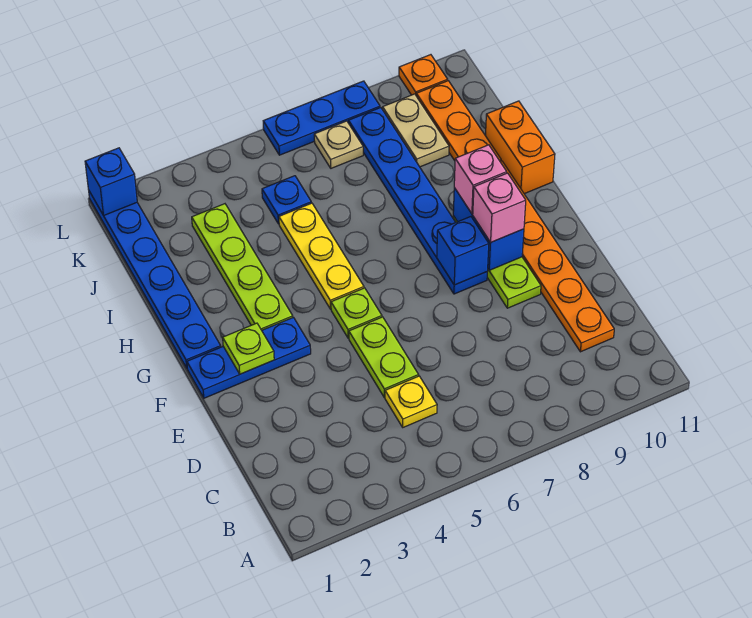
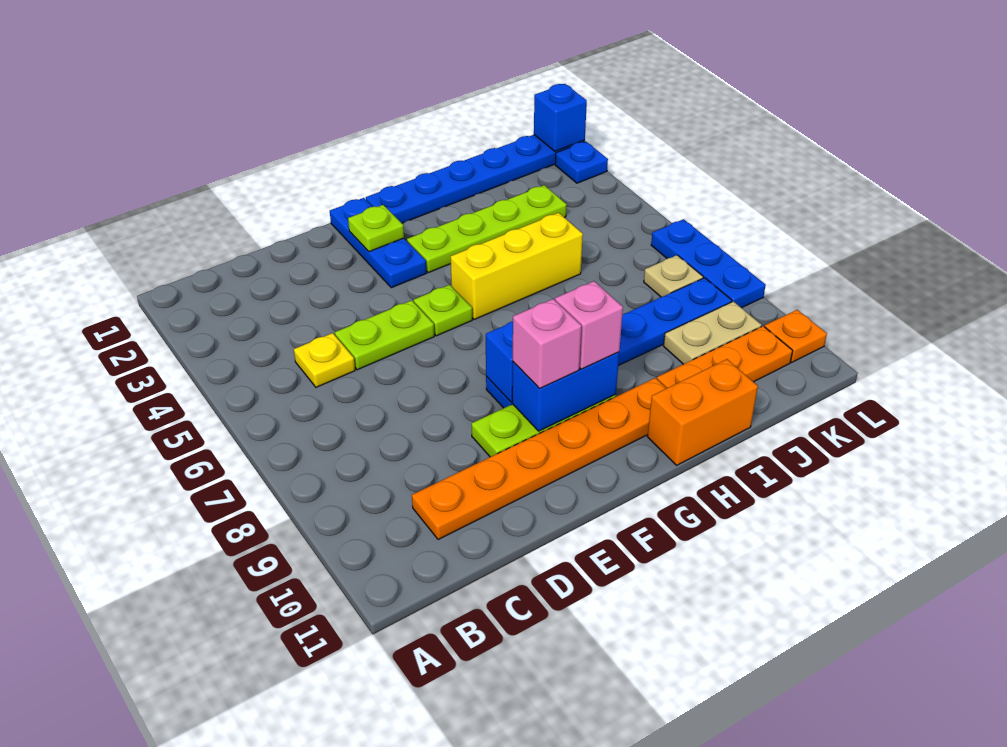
yellow 1x3 plate [279,203,364,309] -> yellow 1x3 brick [451,213,583,319]
blue 1x1 plate [262,176,311,224] -> blue 1x1 plate moved to [555,142,608,183]

